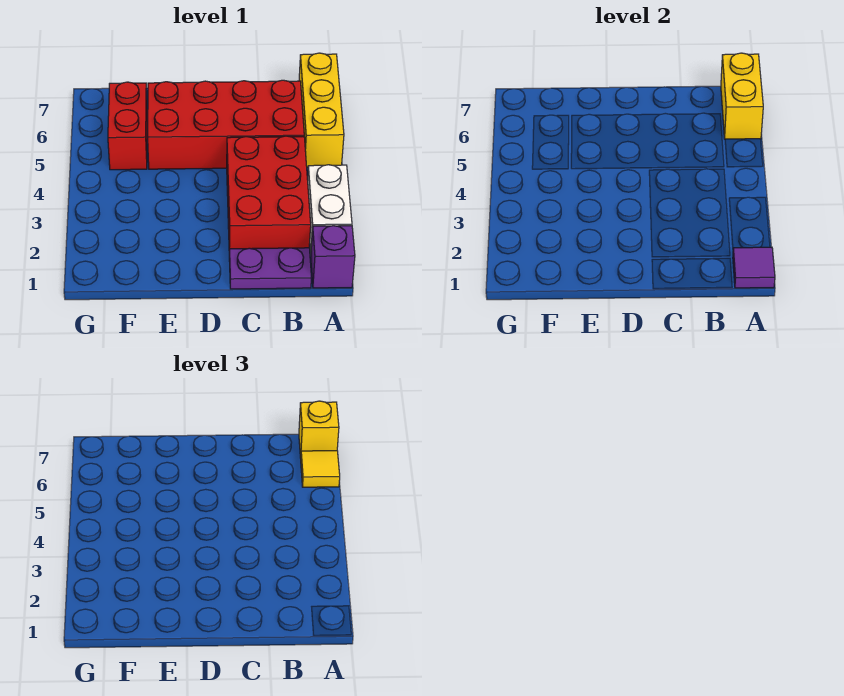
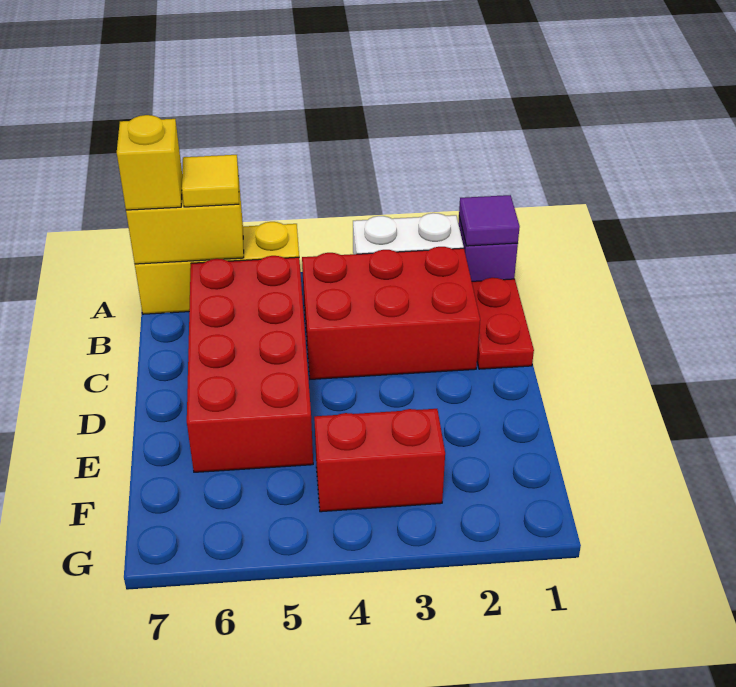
purple 1x2 plate [229,248,312,289] -> red 1x2 plate [472,278,534,369]
red 1x2 brick [108,82,147,170] -> red 1x2 brick moved to [314,409,445,512]

